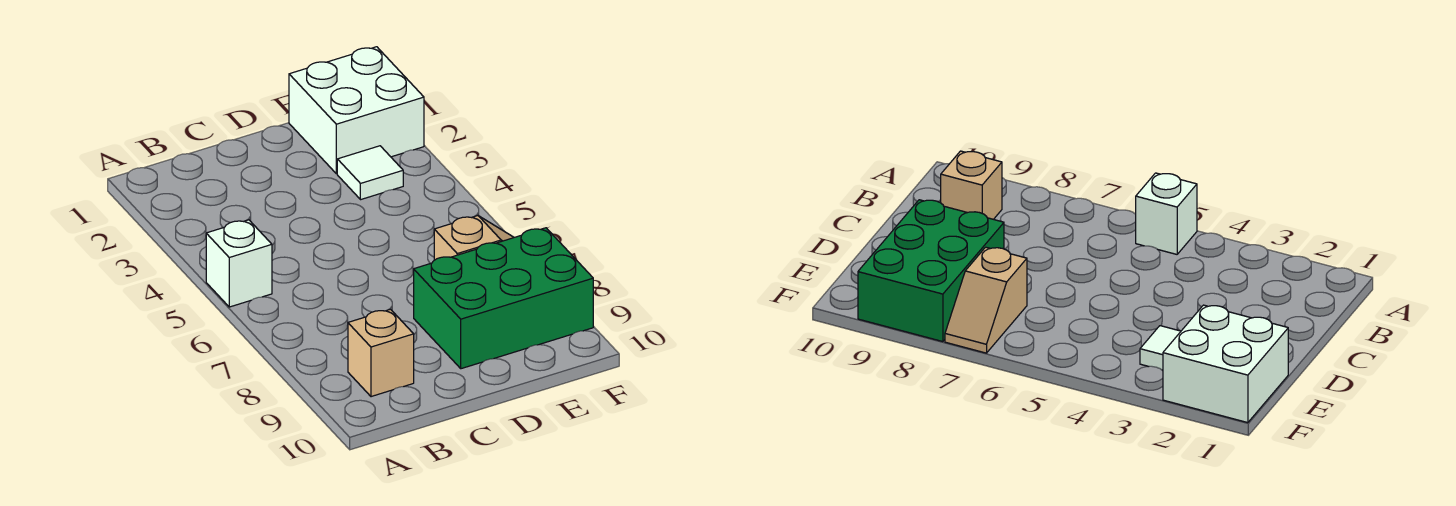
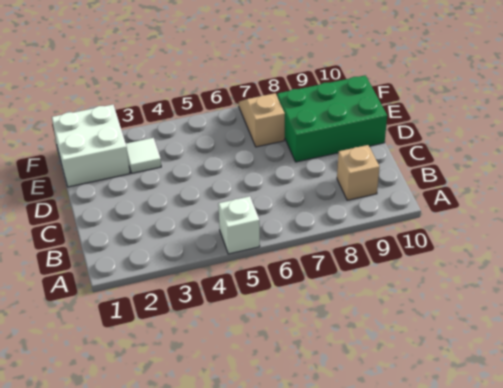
green 2x3 brick [414,228,593,369] -> green 2x3 brick turned to [277,75,387,162]

